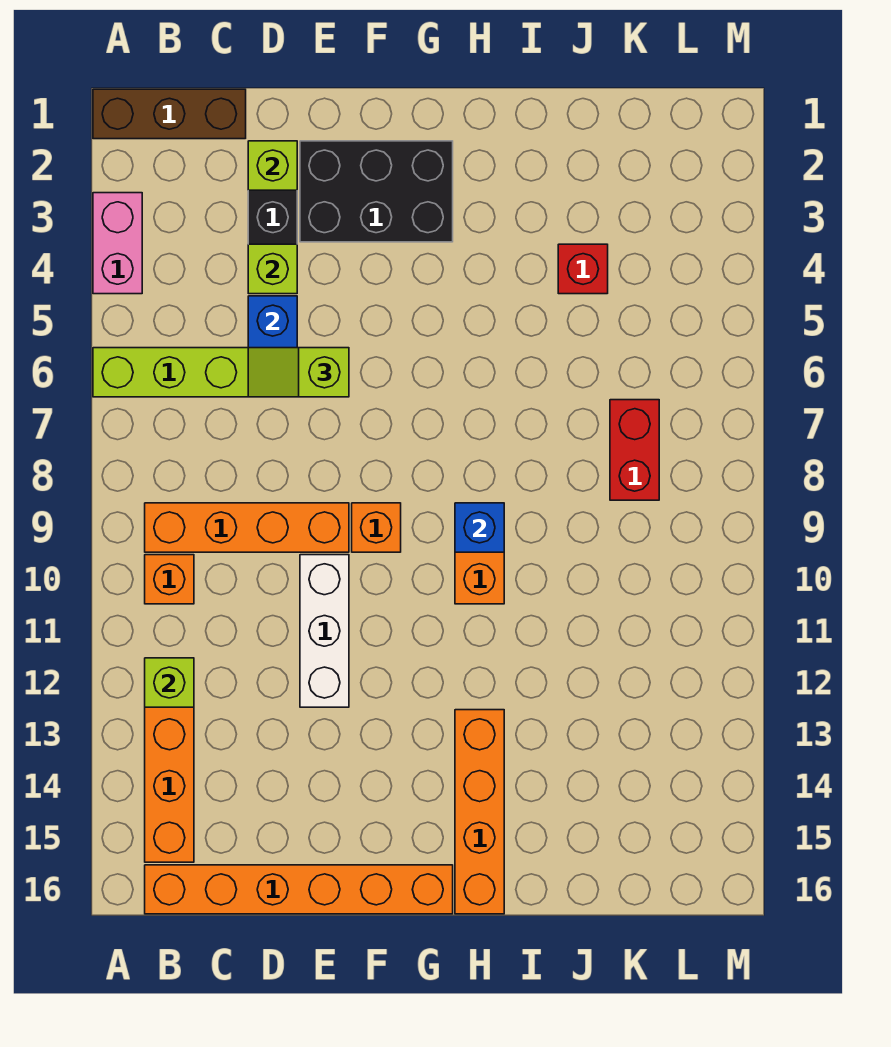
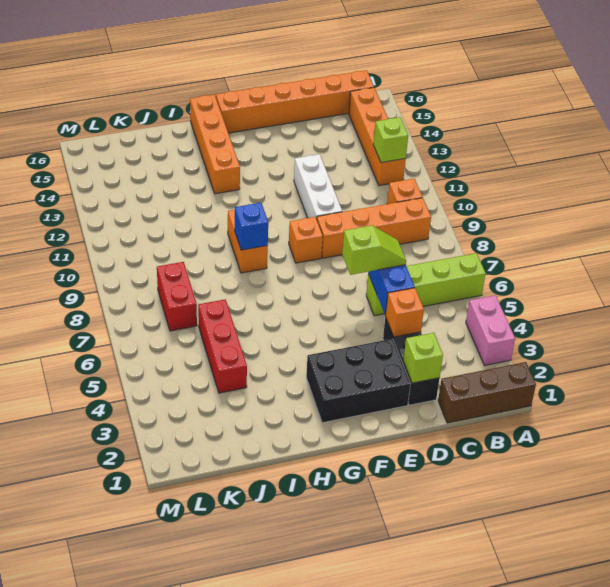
lime 1x1 brick [248,244,297,294] -> orange 1x1 brick [385,288,424,337]
red 1x1 brick [558,244,608,294] -> red 1x3 brick [198,299,247,393]

